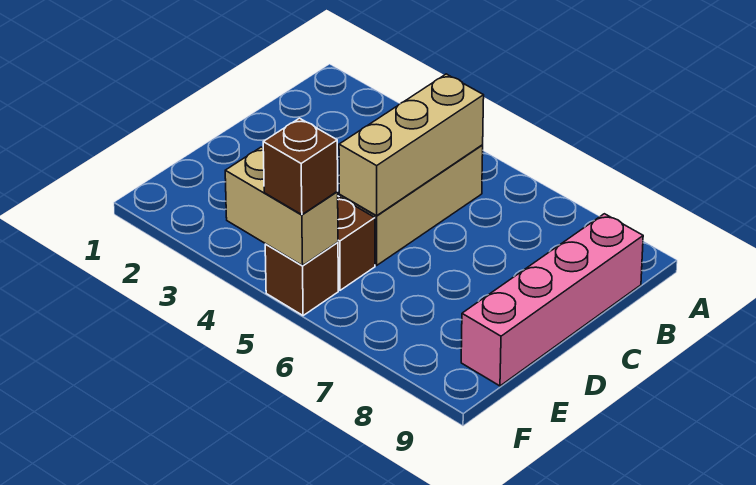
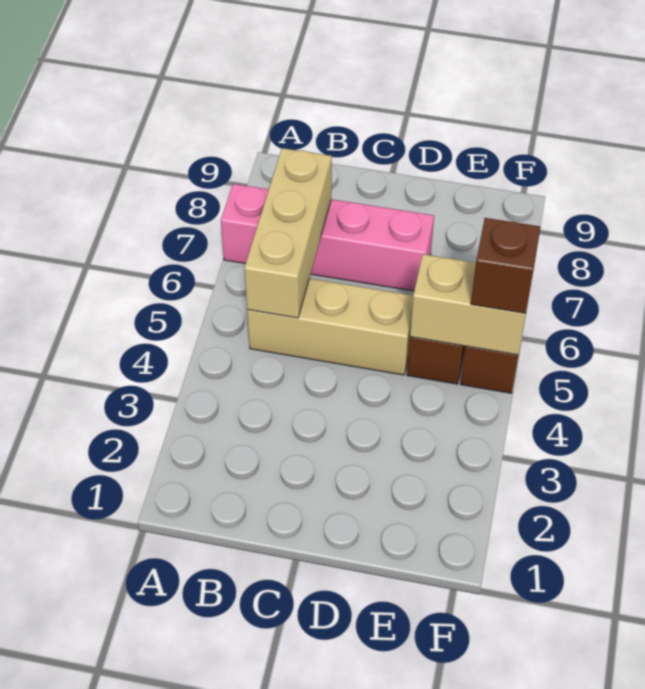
tan 1x3 brick [339,74,484,216] -> tan 1x3 brick turned to [244,148,332,318]
pink 1x4 brick [461,214,643,386] -> pink 1x4 brick moved to [221,184,434,291]
tan 1x2 brick [225,147,338,266] -> tan 1x2 brick turned to [410,254,526,355]

